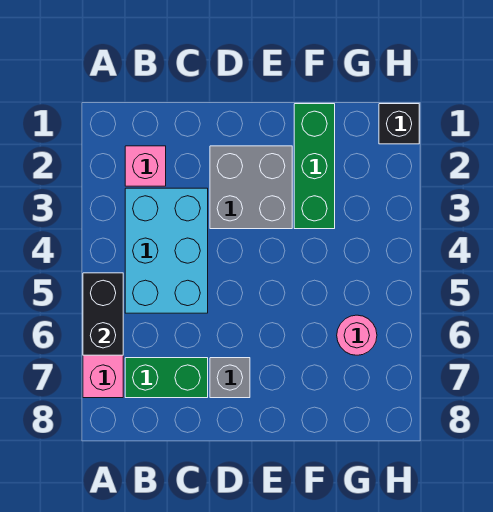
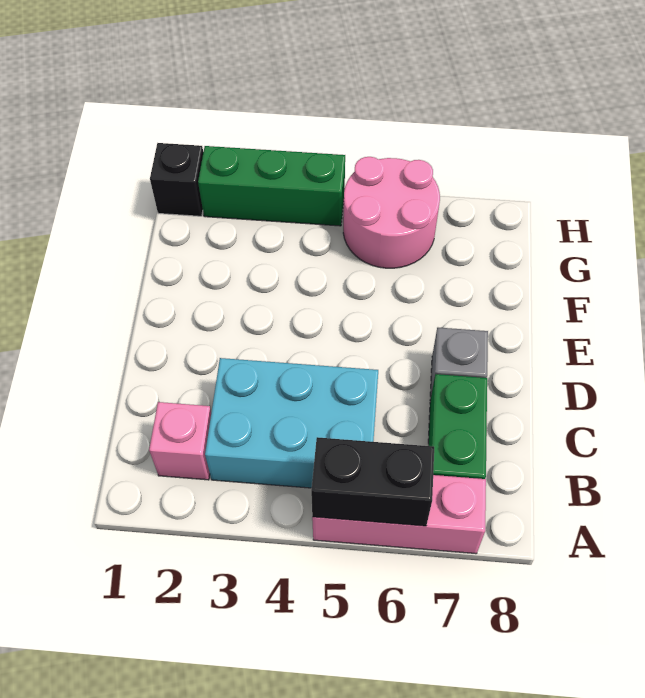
grey 2x2 brick [210,146,292,229] -> none
green 1x3 brick [294,104,335,229] -> green 1x3 brick moved to [198,146,345,226]
pink 1x1 round brick [337,315,377,355] -> pink 2x2 round brick [343,157,440,268]

